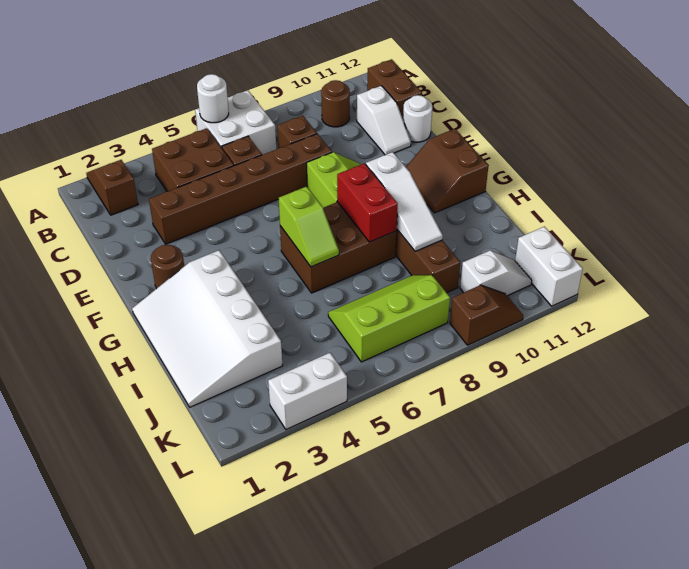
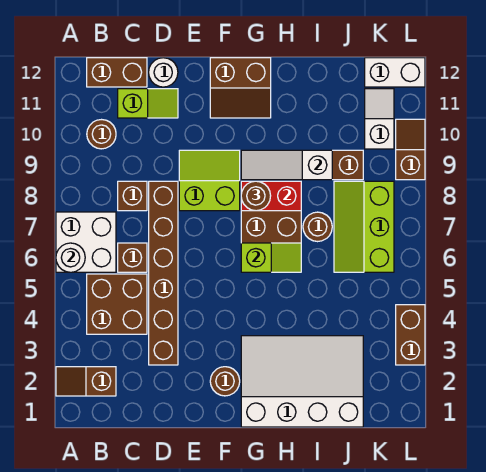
white 1x2 slope [357,86,411,155] -> lime 1x2 slope [118,89,178,118]
white 3x4 slope [132,250,283,407] -> white 3x4 slope turned to [241,336,363,427]
none -> brown 1x1 round brick [241,181,271,211]
white 1x3 slope [366,152,443,251] -> white 1x3 slope turned to [241,150,332,180]
none -> brown 1x1 round brick [303,212,332,242]
white 1x2 brick [268,353,347,430] -> brown 1x2 brick [396,305,425,365]

